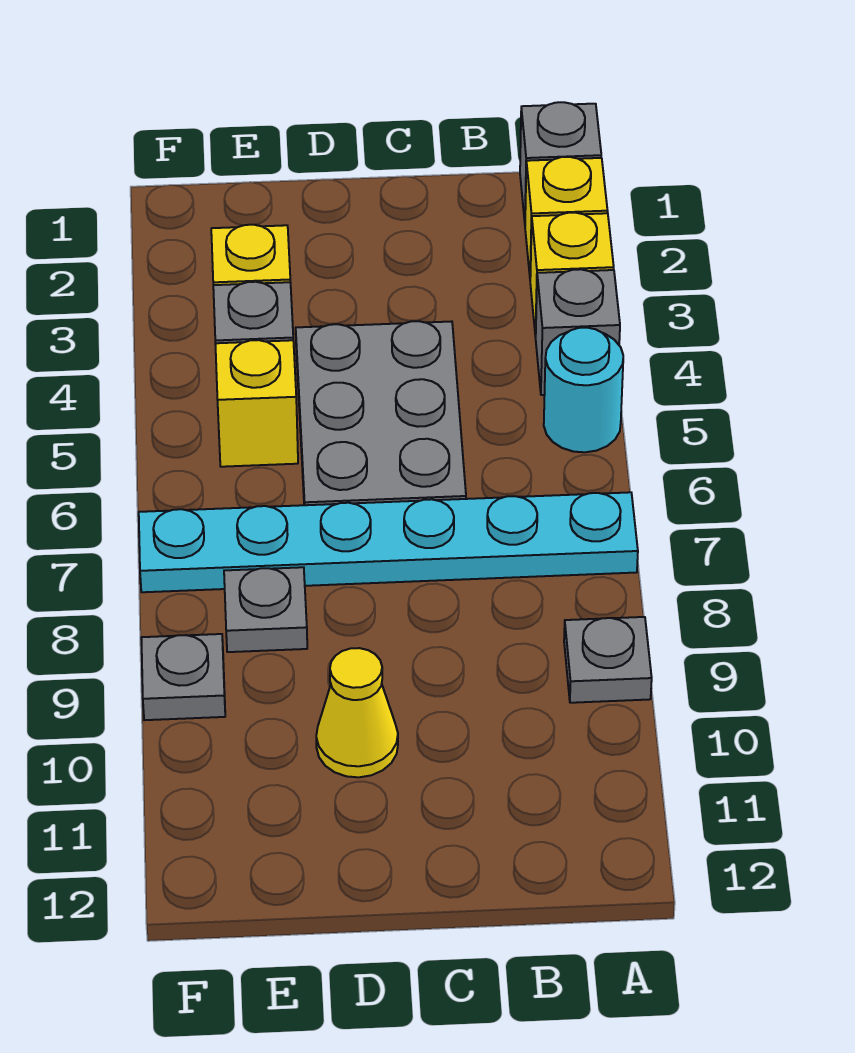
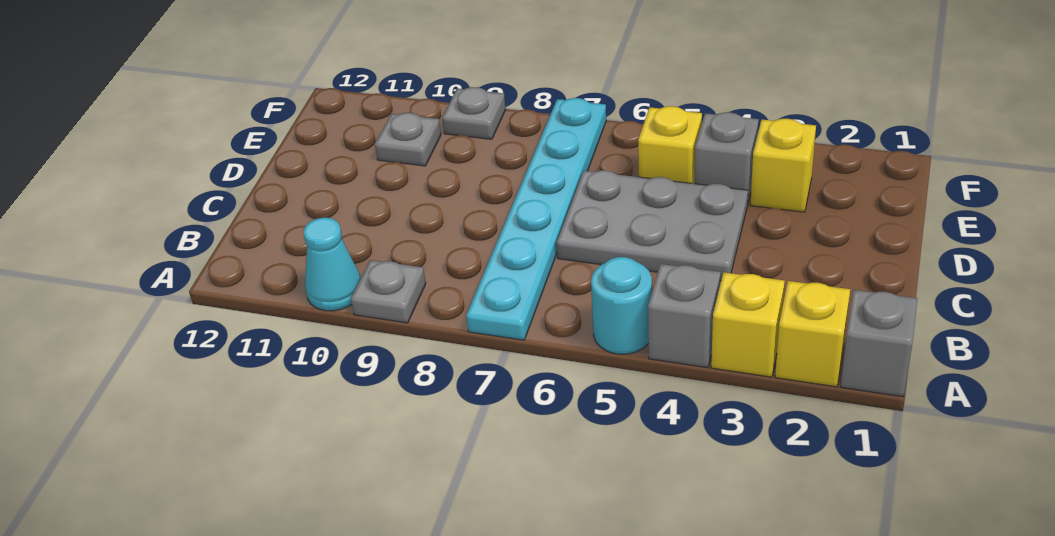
none -> cyan 1x1 cone [304,218,361,311]
yellow 1x1 cone [316,648,398,777] -> none
grey 1x1 plate [224,567,307,652] -> grey 1x1 plate moved to [375,113,441,166]

